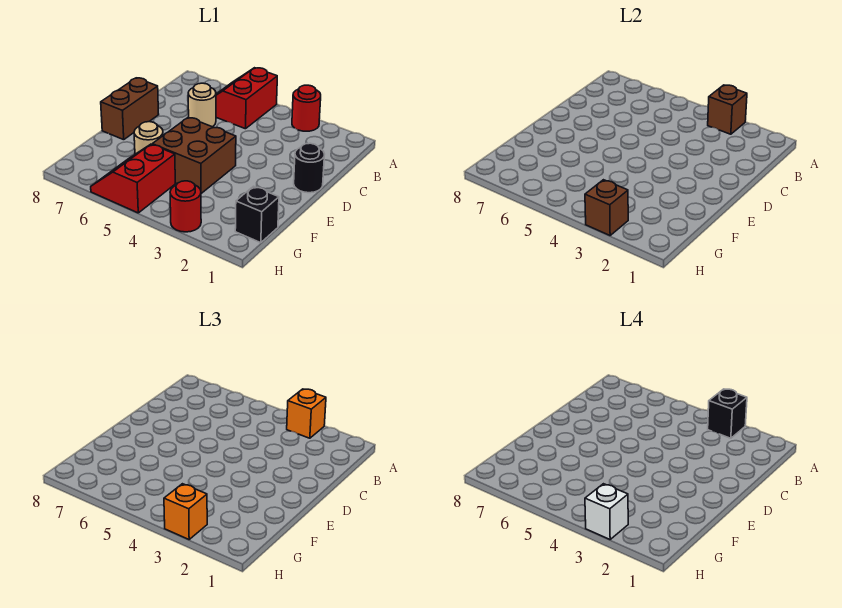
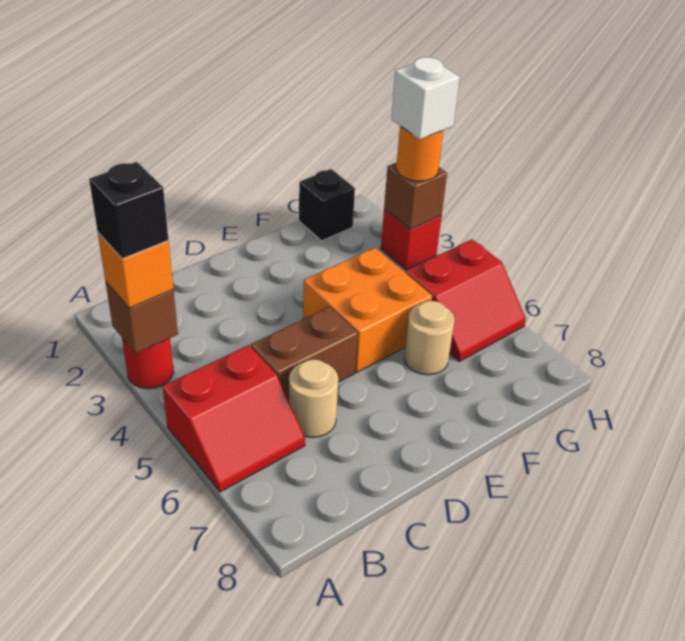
black 1x1 round brick [294,143,325,193] -> none
brown 1x2 brick [101,78,159,140] -> brown 1x2 brick moved to [251,307,358,401]
brown 2x2 brick [152,117,236,193] -> orange 2x2 brick [303,248,432,372]
red 1x1 round brick [170,181,201,232] -> red 1x1 brick [381,209,442,270]
orange 1x1 brick [164,484,207,539] -> orange 1x1 round brick [396,126,443,181]

